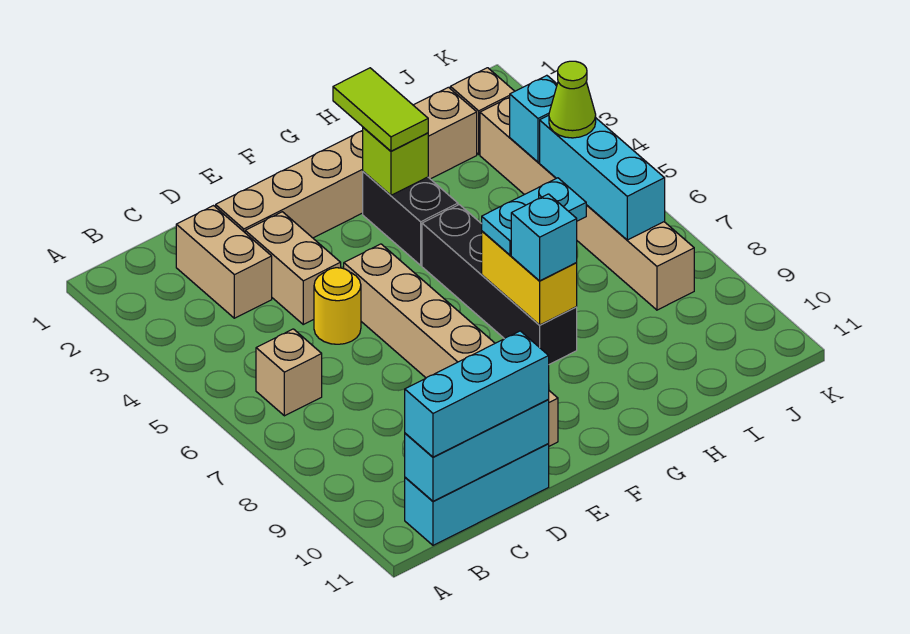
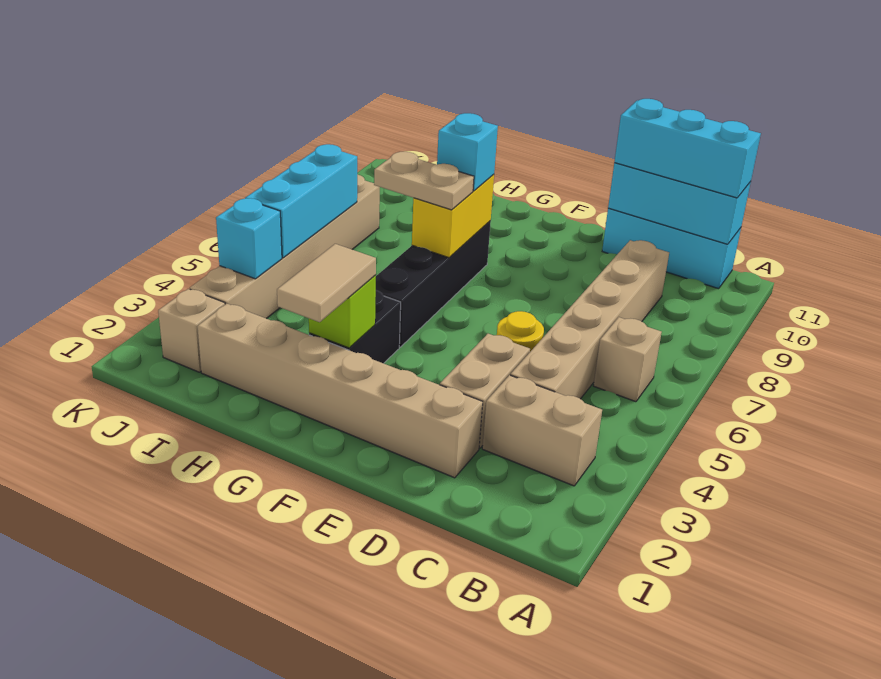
tan 1x2 brick [176,206,272,318] -> tan 1x2 brick turned to [482,375,602,486]
tan 1x6 brick [344,244,558,446] -> tan 1x6 brick moved to [511,240,669,399]
lime 1x2 tile [333,68,428,151] -> tan 1x2 tile [277,244,376,322]
cyan 1x2 plate [482,178,586,255] -> tan 1x2 plate [374,152,474,210]
lime 1x1 cone [549,61,596,138] -> none

